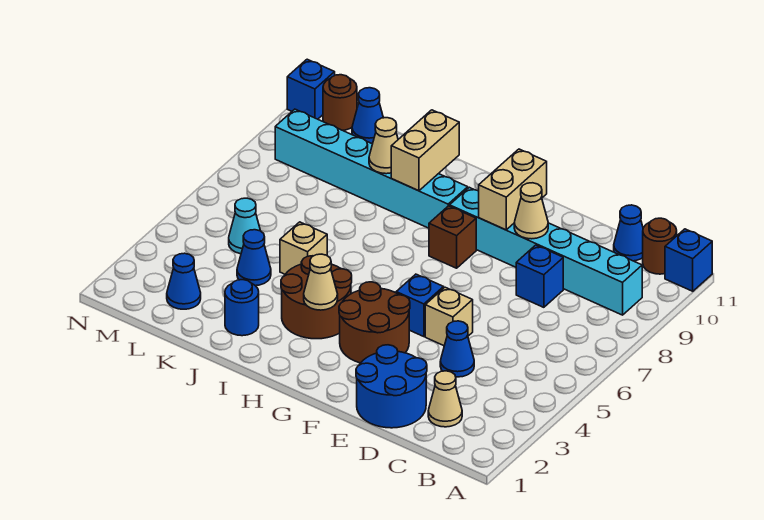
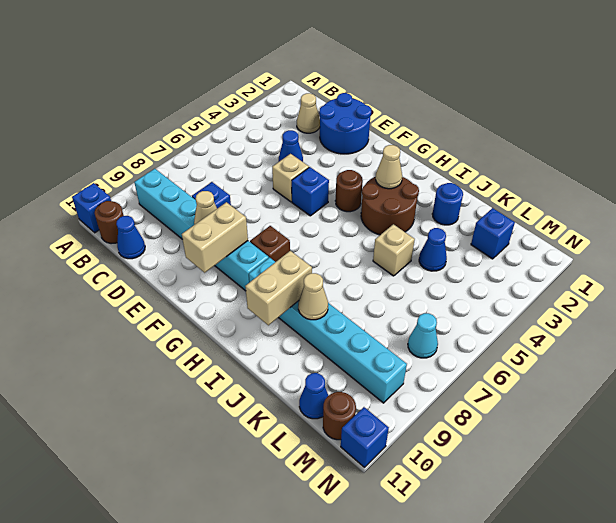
brown 2x2 round brick [339,282,410,363] -> brown 1x1 round brick [335,170,363,212]
blue 1x1 cone [167,253,201,309] -> blue 1x1 brick [471,208,515,259]
cyan 1x1 cone [229,198,260,254] -> cyan 1x1 cone moved to [408,313,438,358]

